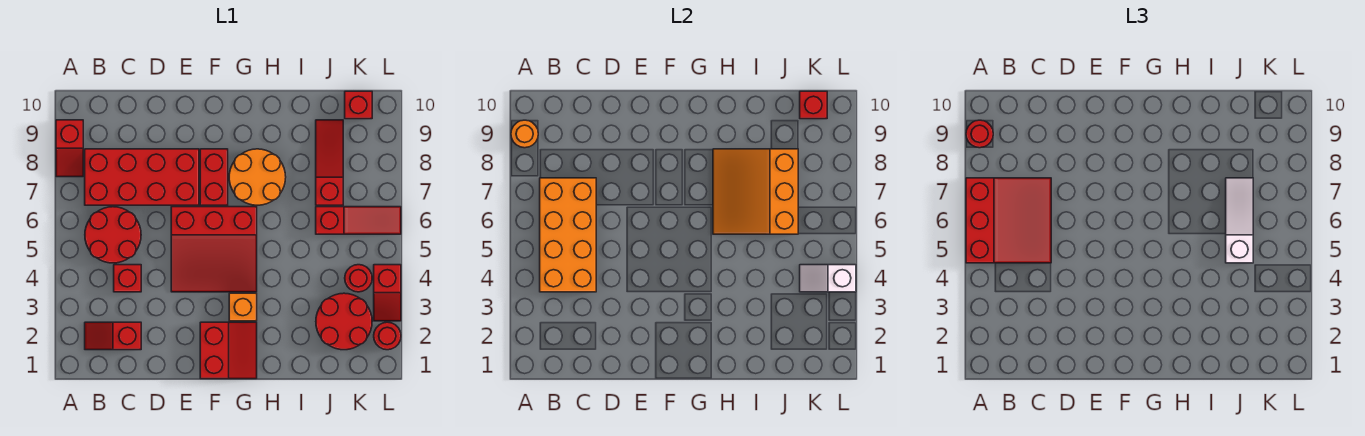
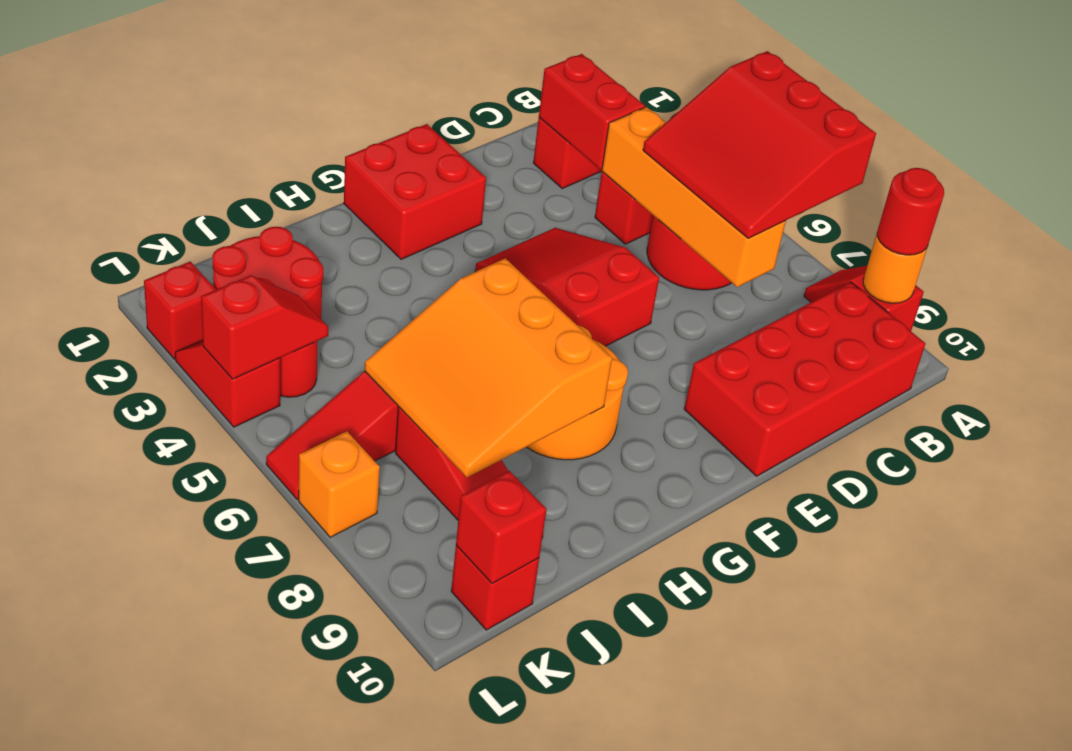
orange 2x4 brick [540,178,596,292] -> orange 1x4 brick [602,107,786,287]
red 2x4 brick [85,149,199,205] -> red 2x4 brick moved to [684,282,925,476]
red 3x3 slope [171,207,257,292] -> red 2x3 slope [475,228,659,346]
red 2x2 slope [200,322,257,379] -> red 2x2 brick [344,124,486,259]
red 1x2 brick [200,149,228,205] -> red 1x2 brick moved to [539,54,645,169]
orange 1x1 brick [229,293,257,321] -> orange 1x1 brick moved to [299,431,380,537]
orange 3x3 slope [713,149,798,234] -> orange 3x3 slope turned to [365,258,612,477]
white 1x3 slope [1226,178,1253,263] -> none
white 1x2 slope [800,265,856,292] -> red 1x2 slope [201,275,328,379]
red 1x1 round brick [374,322,401,350] -> red 1x1 brick [144,262,216,359]

